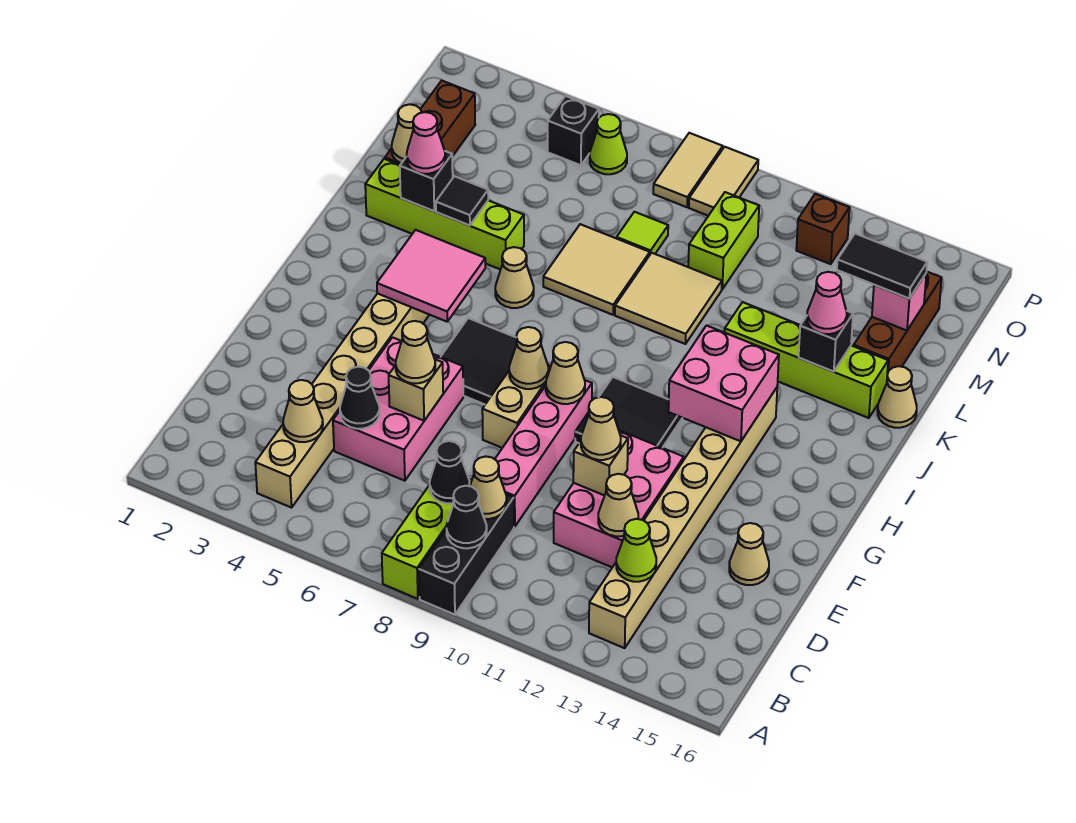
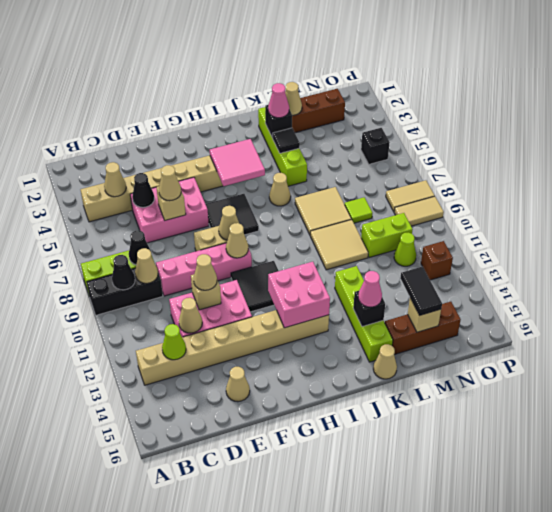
pink 1x1 brick [872,274,926,330] -> tan 1x1 brick [408,298,441,332]
lime 1x1 cone [590,114,627,174] -> lime 1x1 cone moved to [394,233,416,266]

